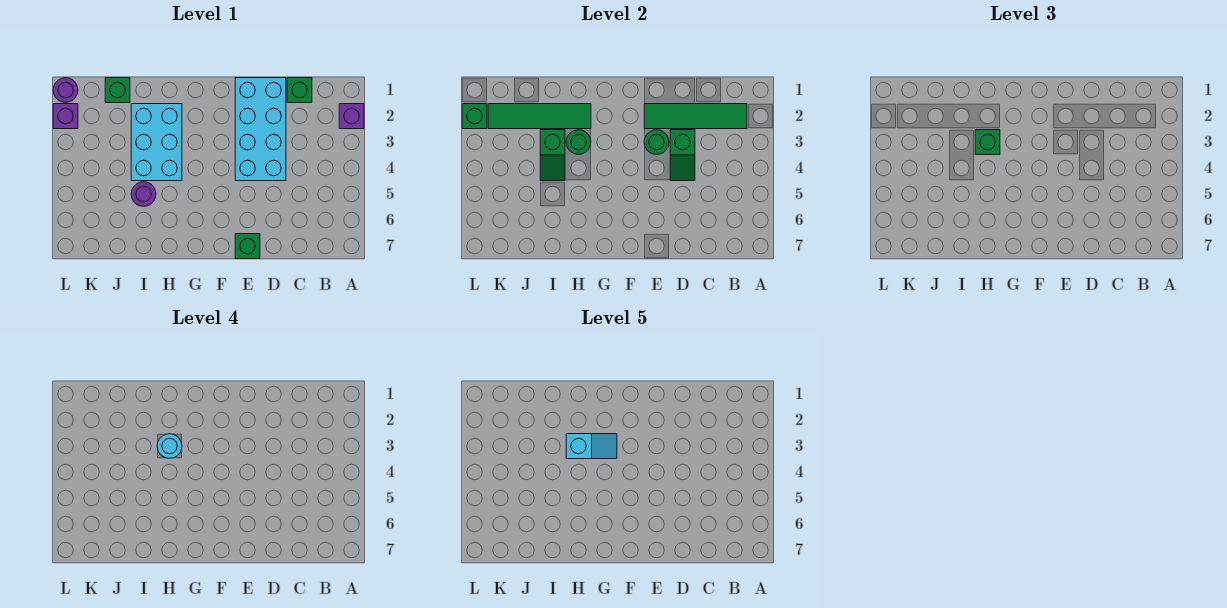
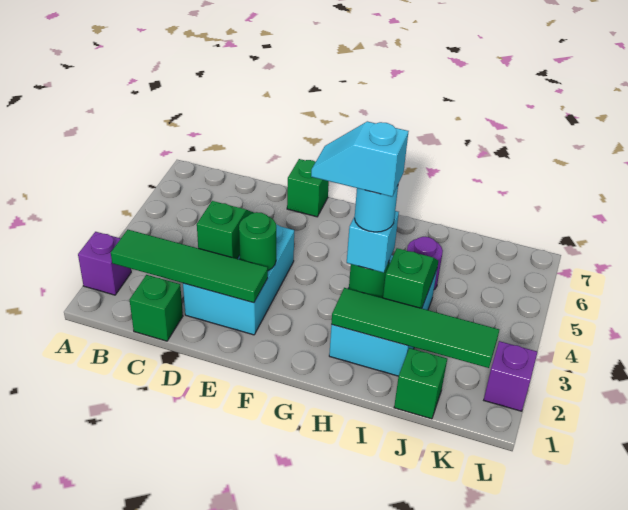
cyan 2x4 brick [235,78,286,181] -> cyan 2x3 brick [183,224,294,335]
green 1x1 brick [975,130,1000,155] -> cyan 1x1 brick [347,211,399,273]
purple 1x1 round brick [53,78,78,102] -> none
green 1x1 brick [462,104,487,129] -> none

